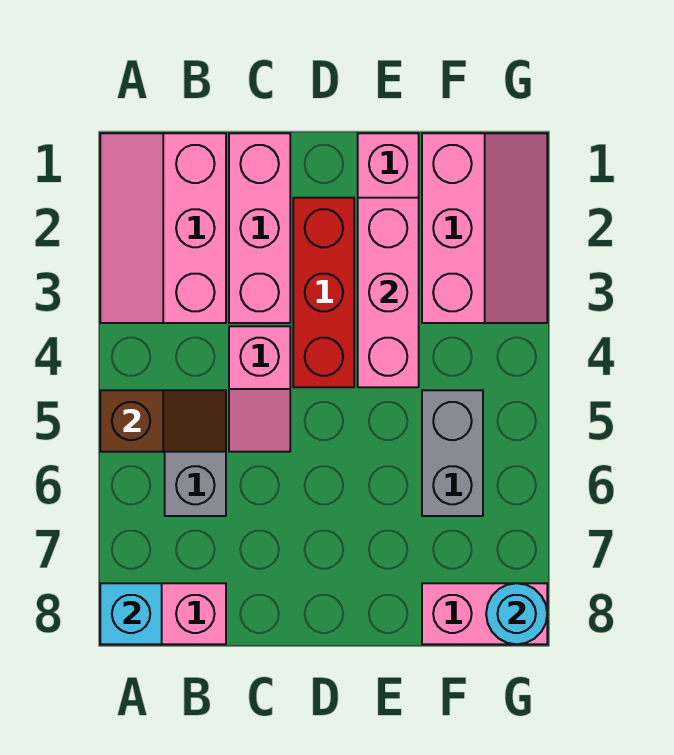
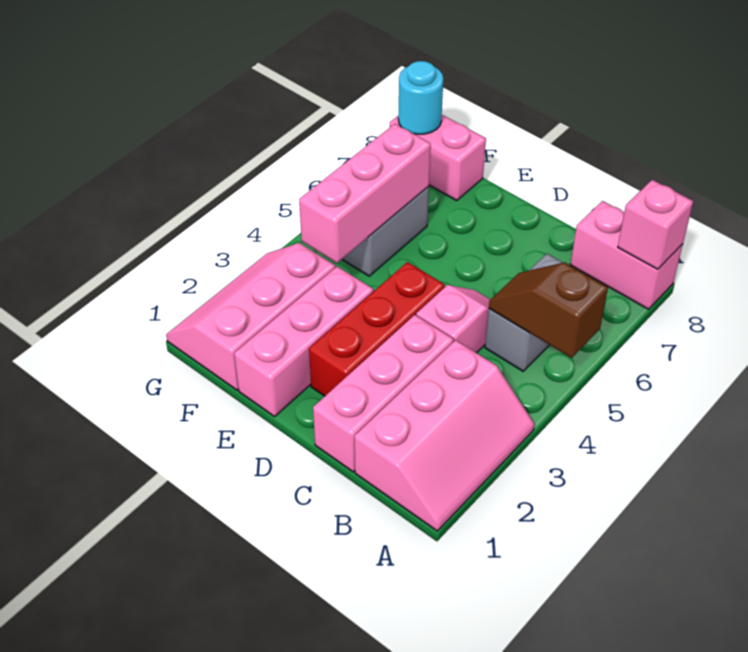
cyan 1x1 brick [100,583,162,644] -> pink 1x1 brick [618,180,693,269]
pink 1x3 brick [358,198,419,387] -> pink 1x3 brick moved to [299,124,431,263]

